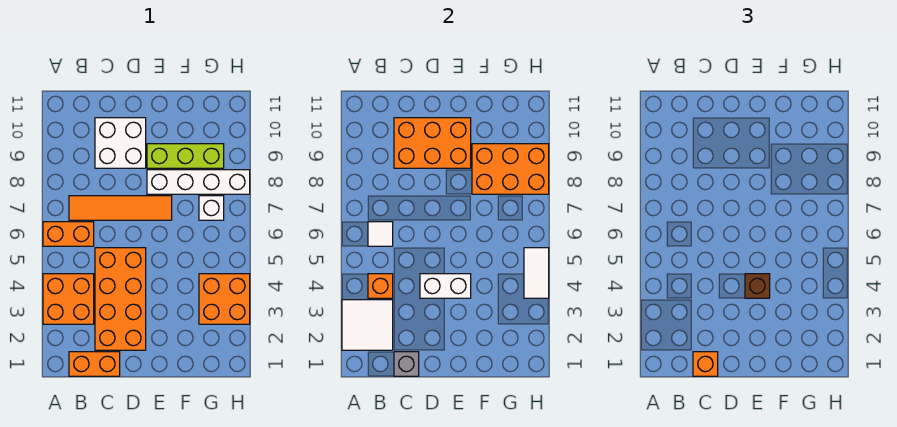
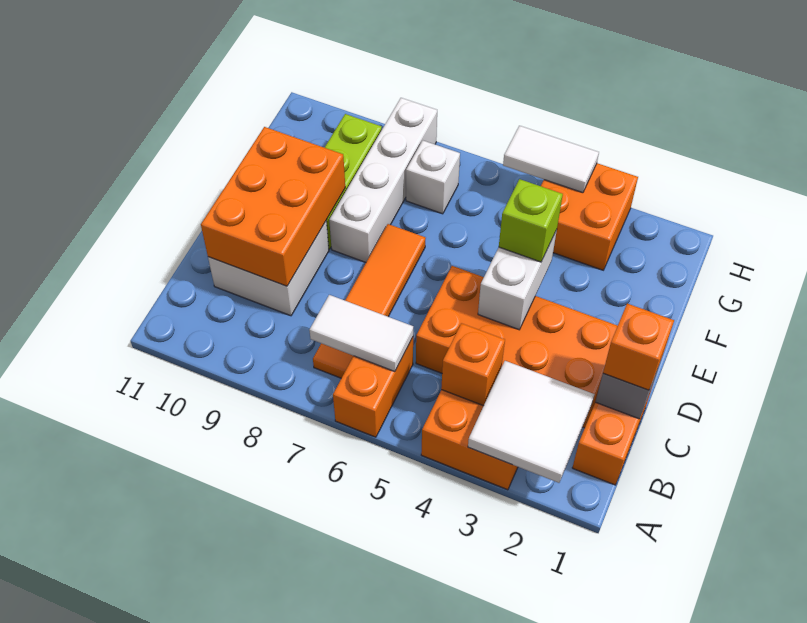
white 1x1 tile [368,222,393,246] -> white 1x2 tile [309,295,413,372]
brown 1x1 brick [745,274,770,298] -> lime 1x1 brick [499,179,563,262]
orange 2x3 brick [472,144,549,194] -> none

